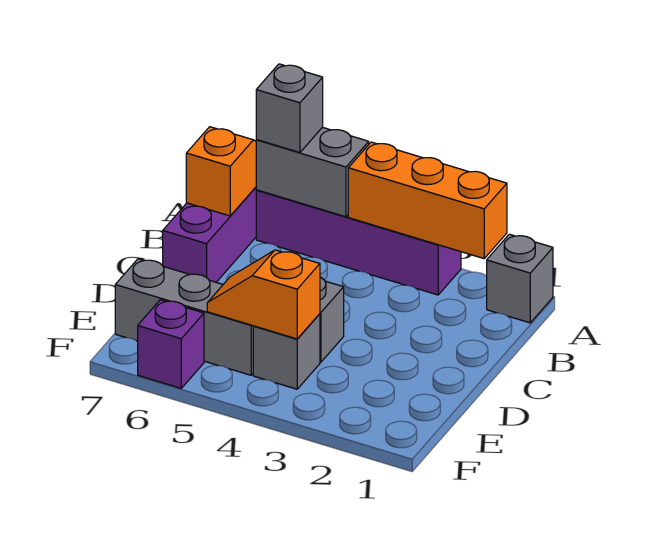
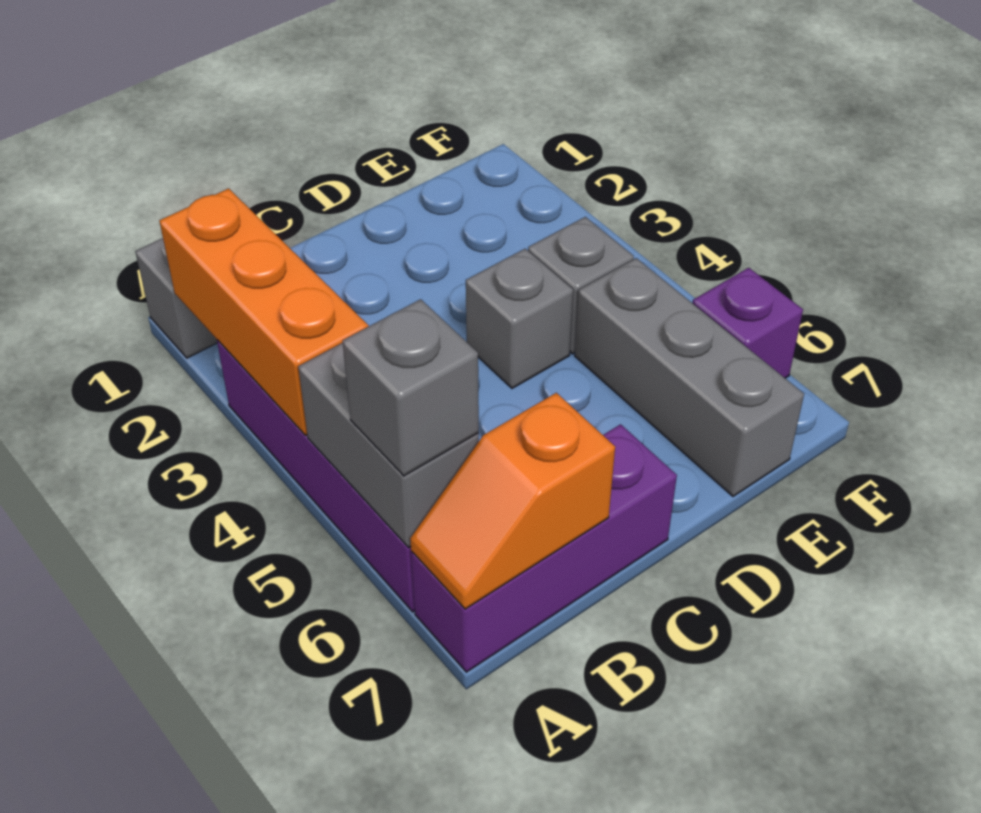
orange 1x2 slope [207,250,320,339] -> none

